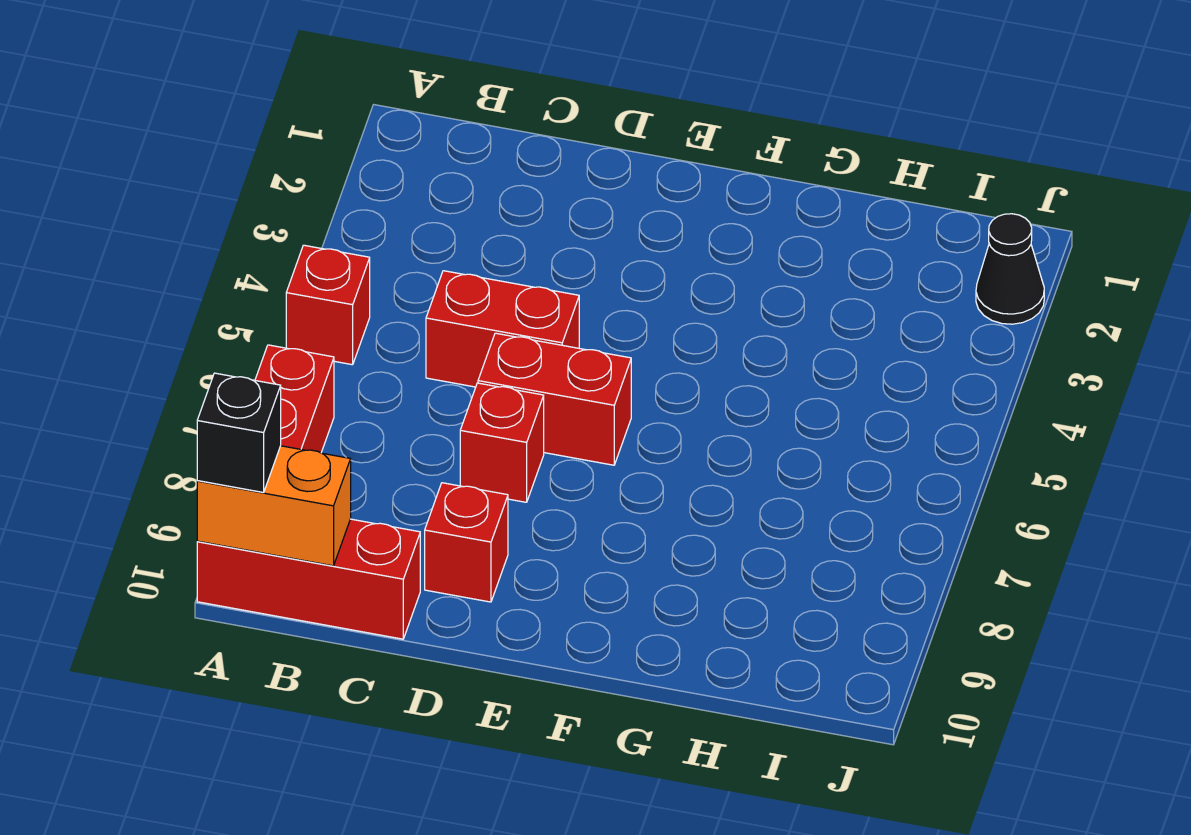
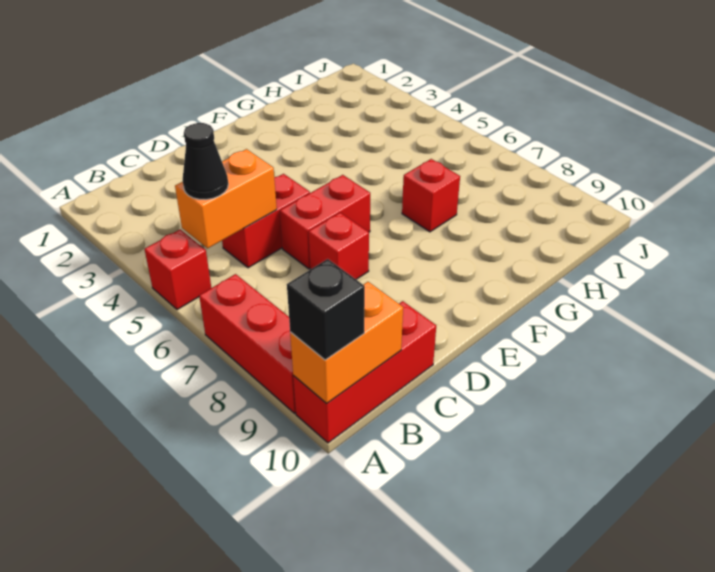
none -> orange 1x2 brick [175,149,277,248]
red 1x1 brick [425,483,508,602] -> red 1x1 brick moved to [402,159,460,232]
black 1x1 cone [976,214,1044,324] -> black 1x1 cone moved to [183,123,228,200]

